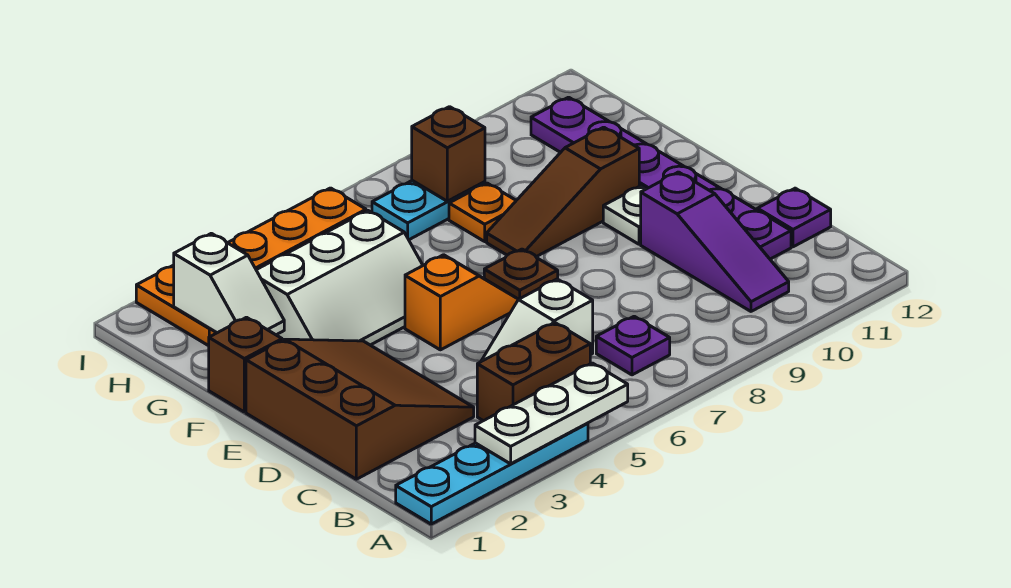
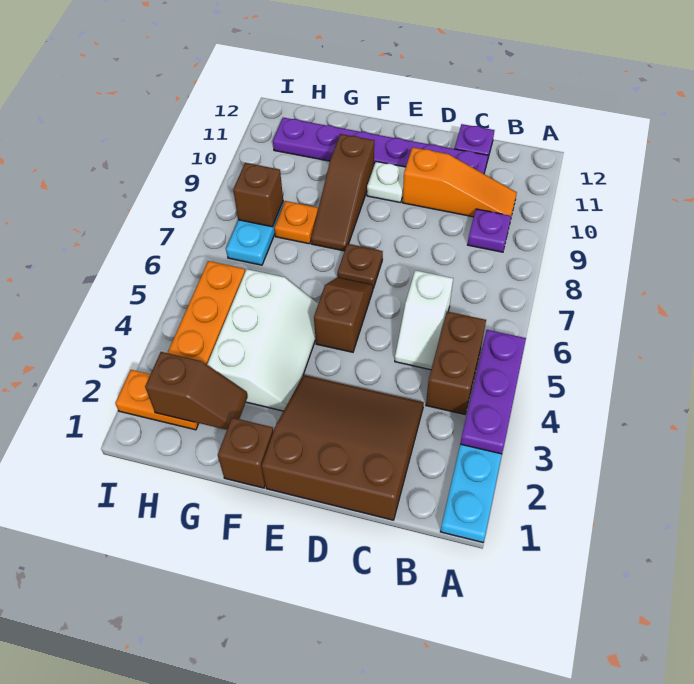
white 1x3 plate [475,363,628,464] -> purple 1x3 plate [460,330,526,454]
purple 1x1 plate [596,316,670,375] -> purple 1x1 plate moved to [468,209,511,252]
purple 1x3 slope [641,172,789,311] -> orange 1x3 slope [402,147,517,217]
orange 1x2 slope [405,255,518,350] -> brown 1x2 slope [314,278,373,352]
white 1x2 slope [174,233,284,335] -> brown 1x2 slope [145,352,248,430]

